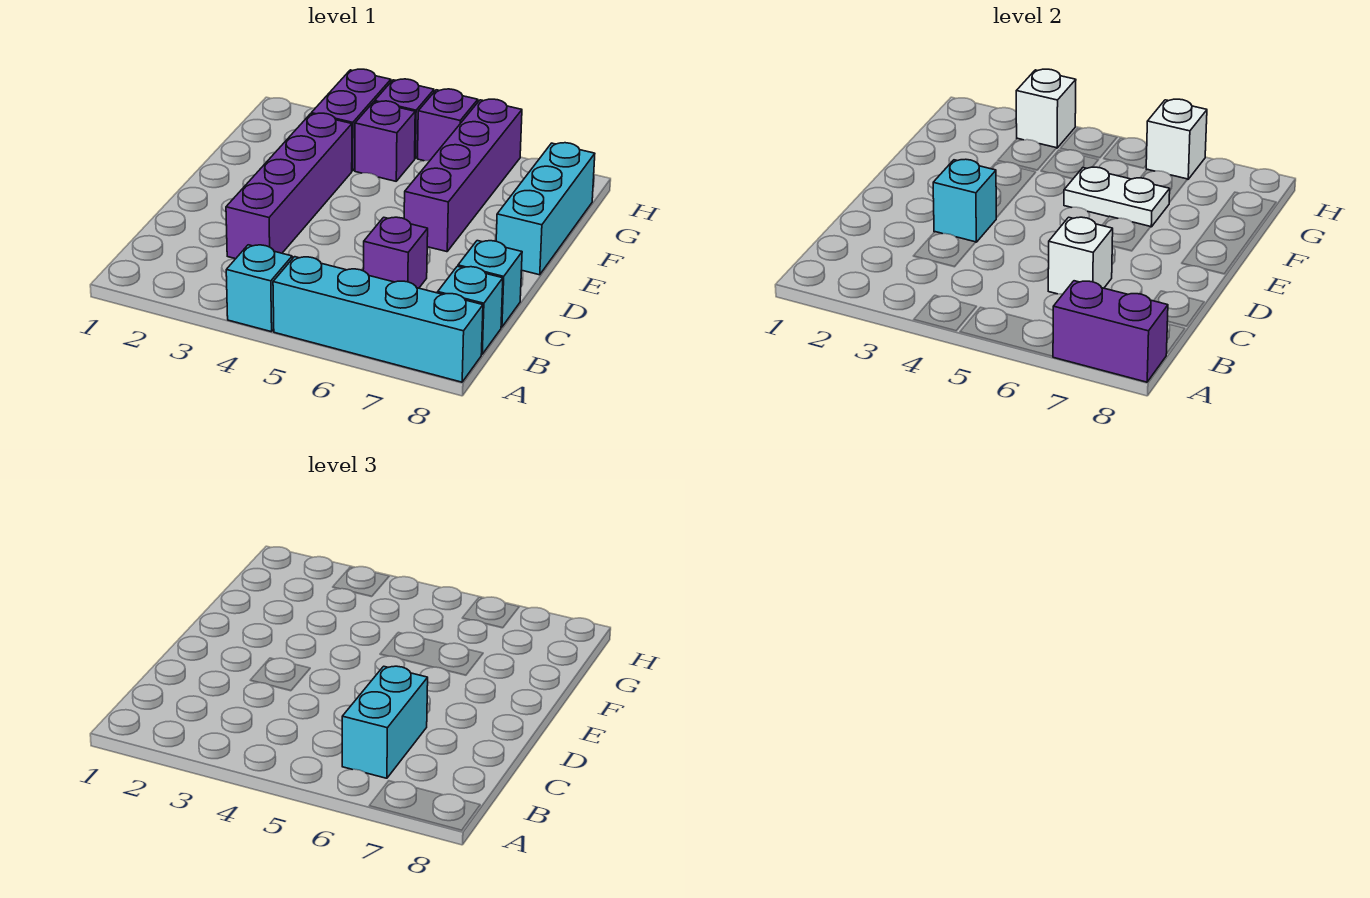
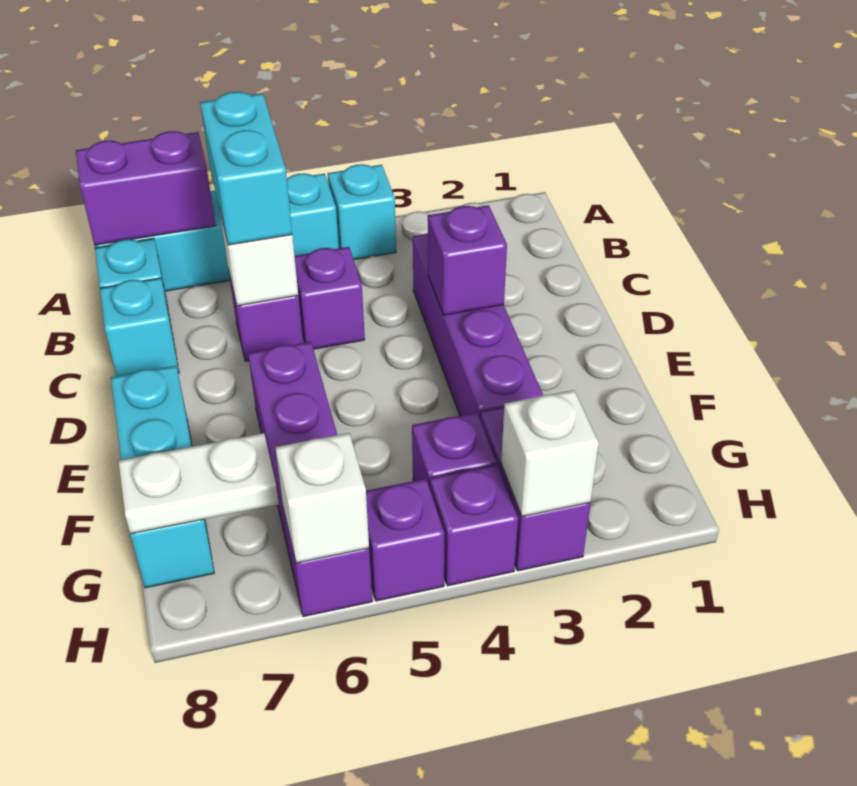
none -> purple 1x1 brick [295,247,365,349]
cyan 1x1 brick [933,159,996,242] -> purple 1x1 brick [428,205,507,315]
white 1x2 plate [1064,167,1170,227] -> white 1x2 plate moved to [119,433,279,534]

